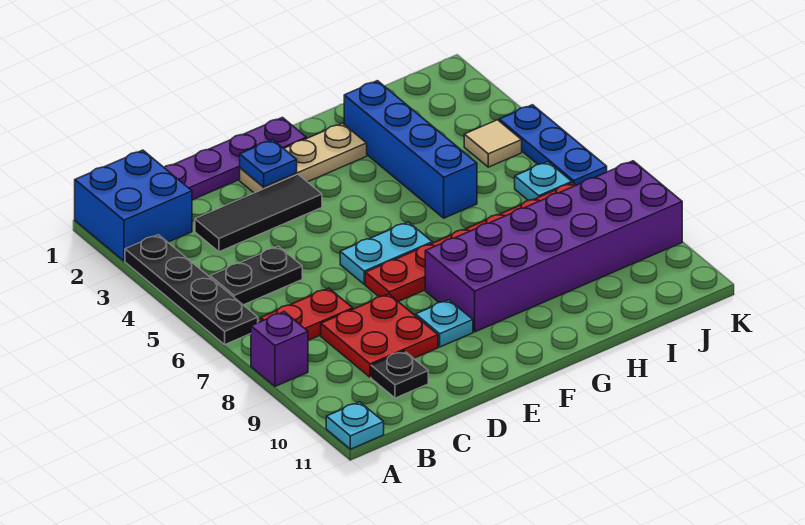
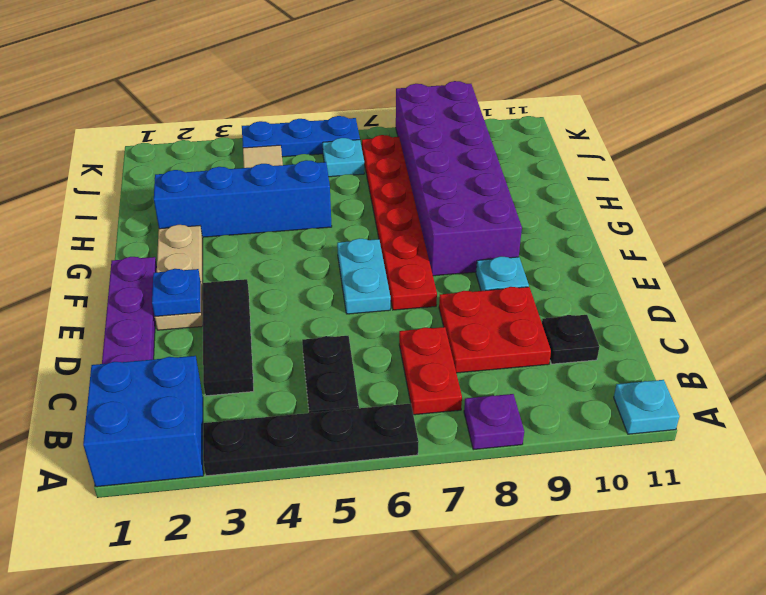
purple 1x1 brick [251,312,308,386] -> purple 1x1 plate [464,394,524,450]

